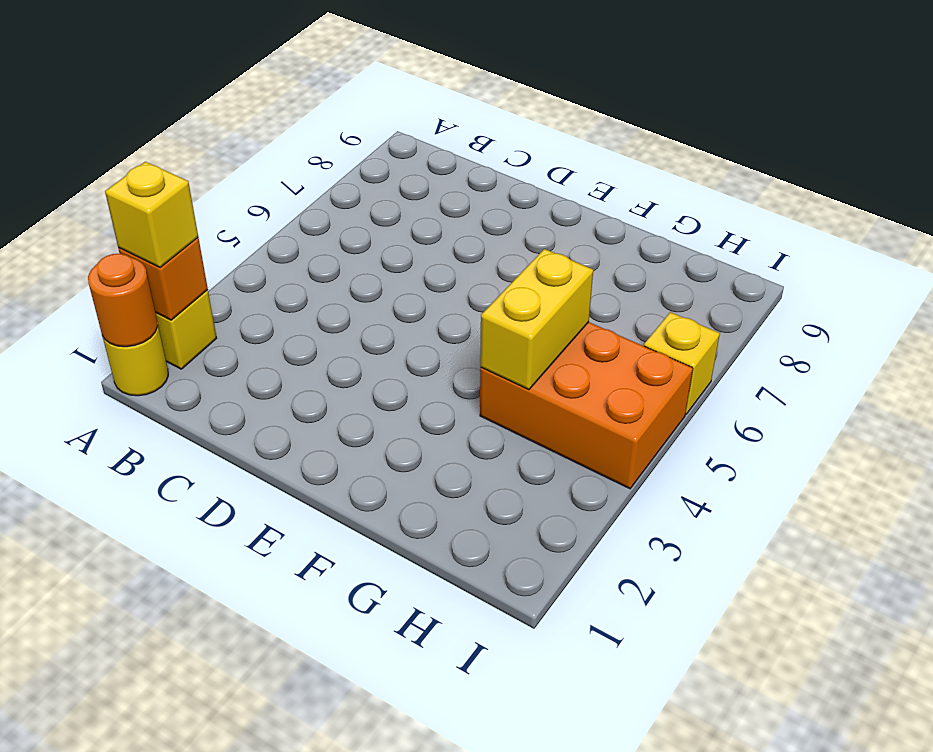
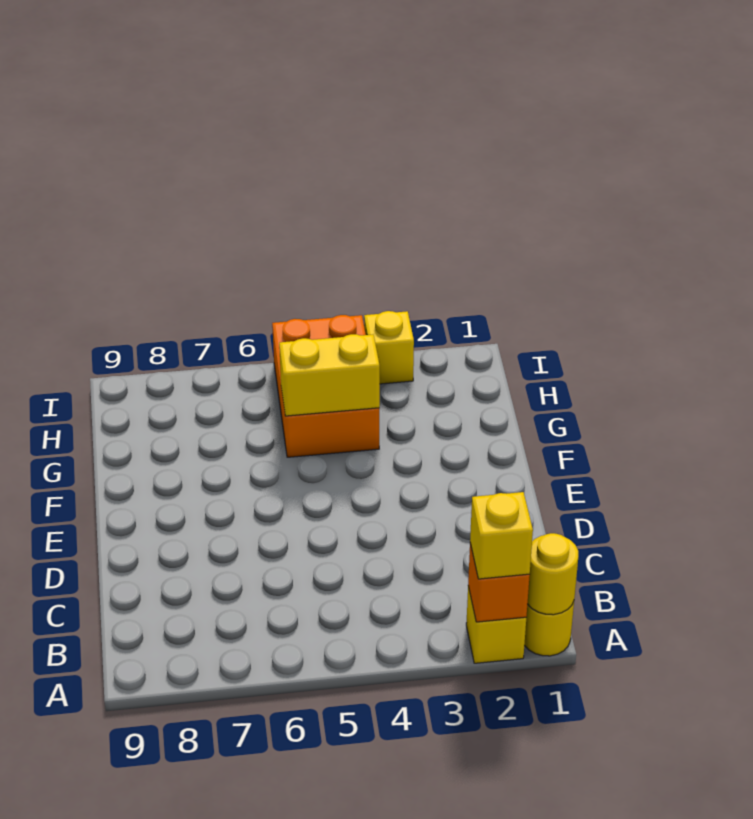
orange 1x1 round brick [88,254,158,347] -> yellow 1x1 round brick [527,533,578,615]
yellow 1x1 brick [644,312,720,414] -> yellow 1x1 brick moved to [364,311,414,384]

